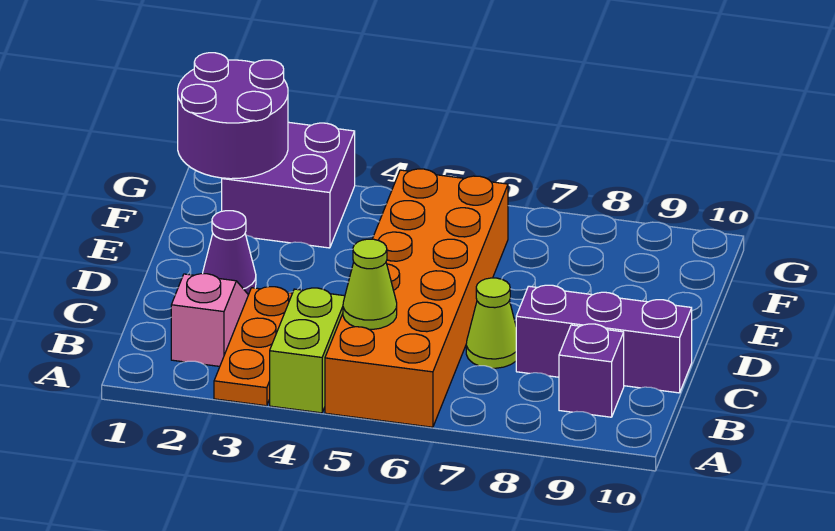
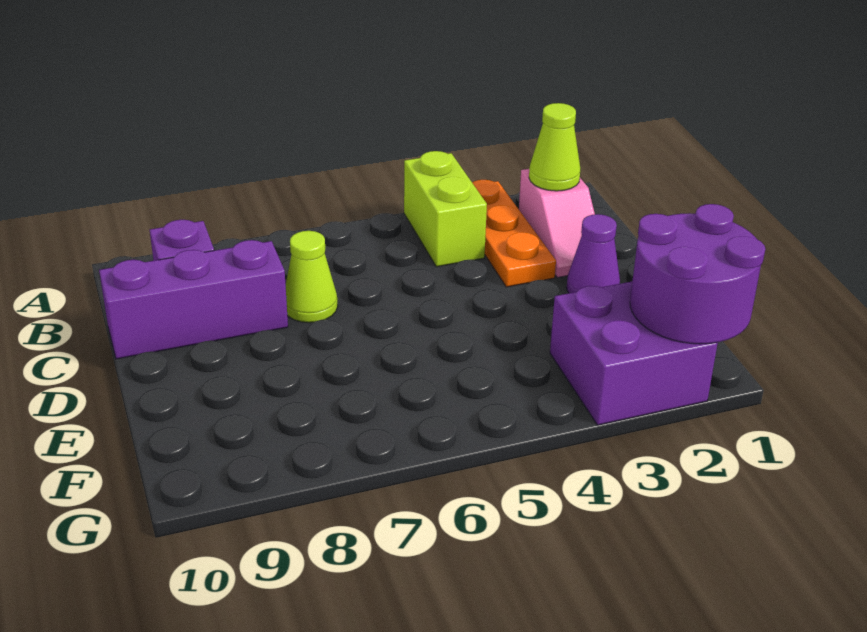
orange 2x6 brick [325,169,508,427] -> none
lime 1x1 cone [343,239,397,329] -> lime 1x1 cone moved to [529,103,580,191]

